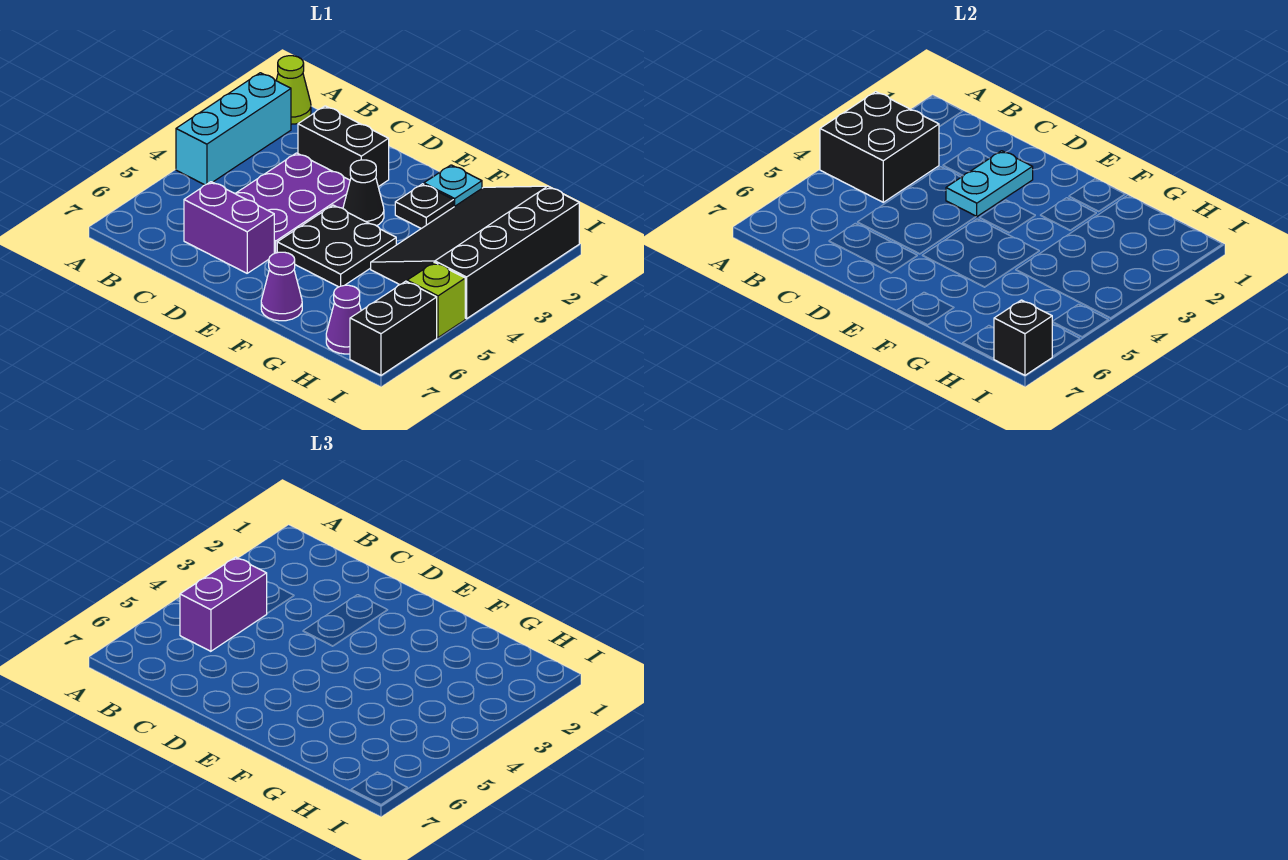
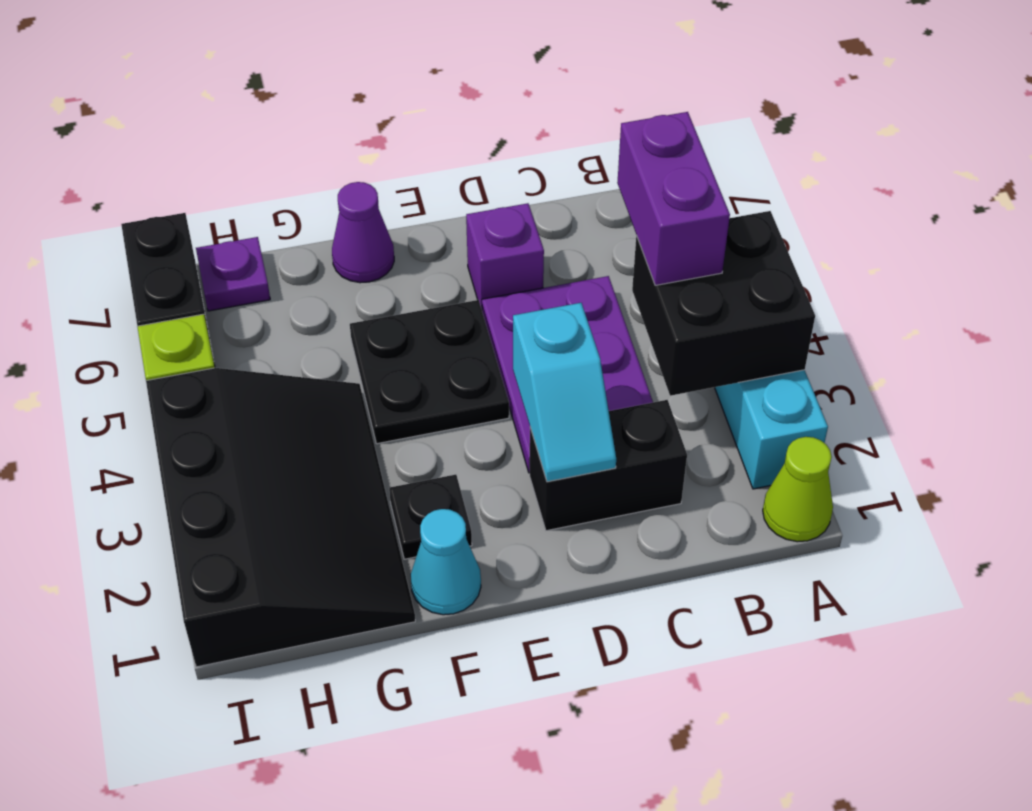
purple 1x2 brick [184,182,274,273] -> purple 1x1 brick [466,203,544,309]
cyan 1x2 plate [946,151,1033,217] -> cyan 1x2 slope [513,303,616,482]
black 1x1 cone [343,160,384,226] -> none
cyan 1x1 plate [424,165,482,207] -> cyan 1x1 cone [411,509,481,615]
purple 1x1 cone [326,285,361,354] -> purple 1x1 plate [196,237,270,311]
black 1x1 brick [994,300,1053,375] -> none

